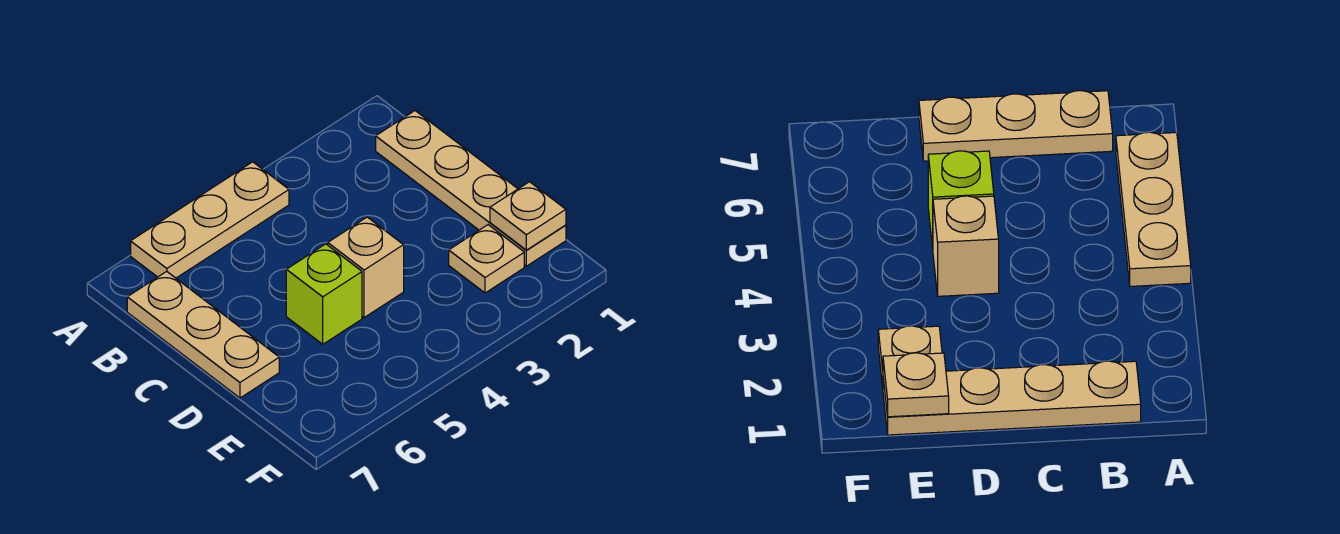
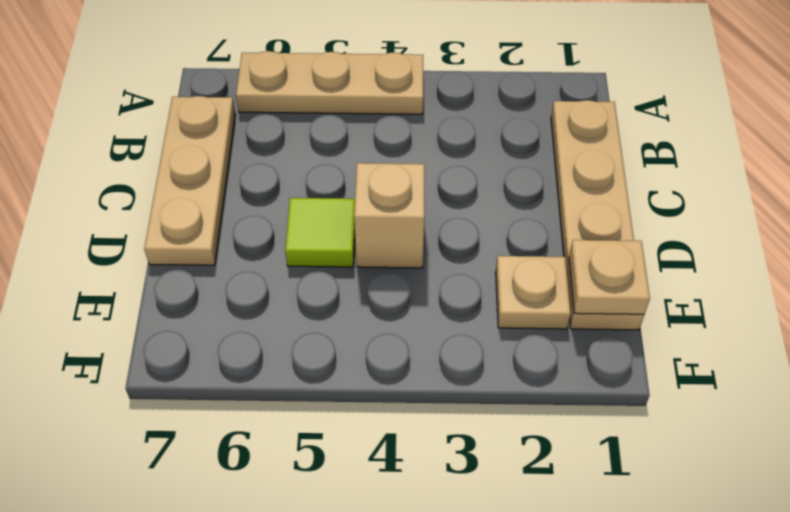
lime 1x1 brick [286,244,362,344] -> lime 1x1 tile [285,198,355,267]

